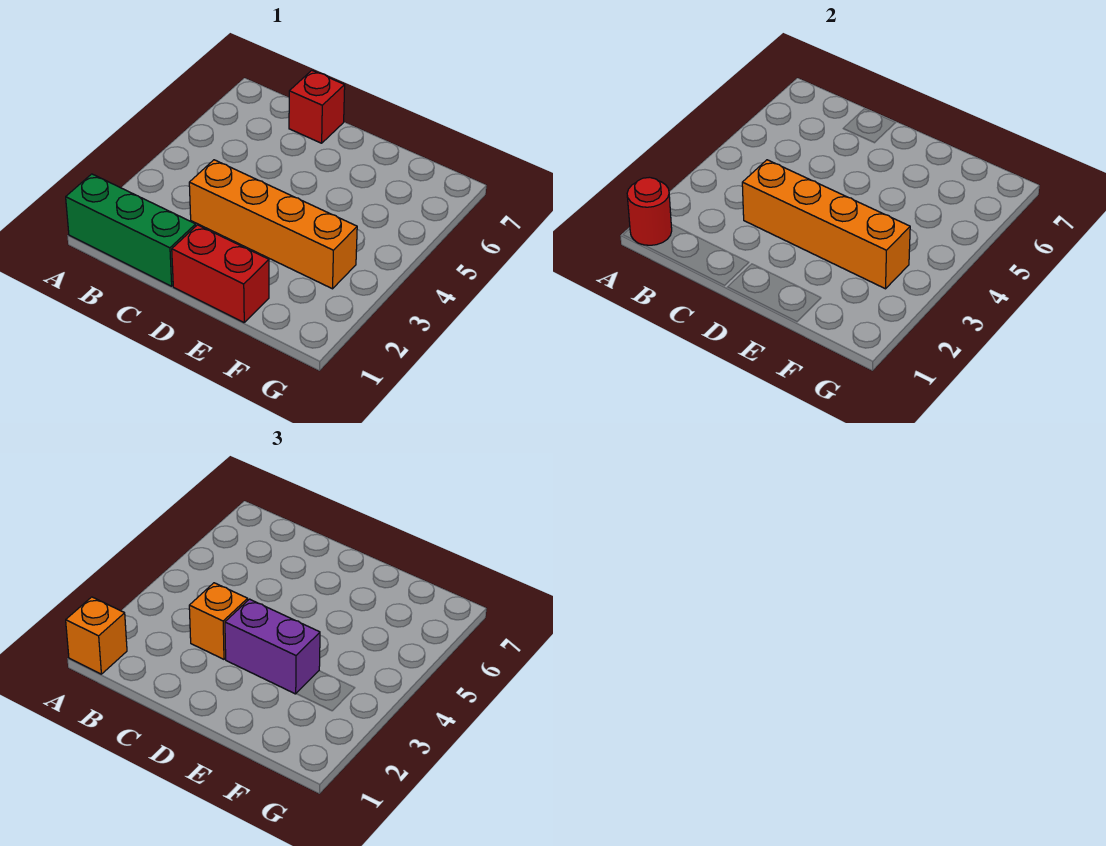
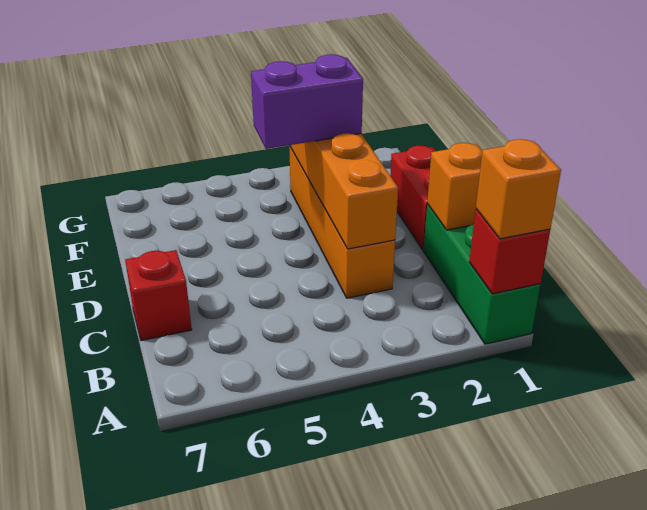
red 1x1 round brick [627,177,672,245] -> red 1x1 brick [469,209,550,294]
orange 1x1 brick [189,583,248,659] -> orange 1x1 brick moved to [427,143,482,230]
purple 1x2 brick [225,599,320,694] -> purple 1x2 brick turned to [251,54,363,149]

